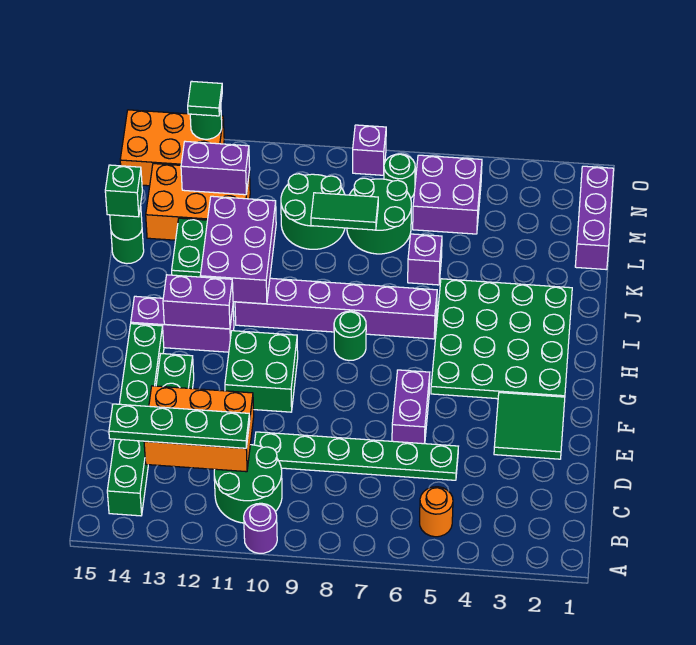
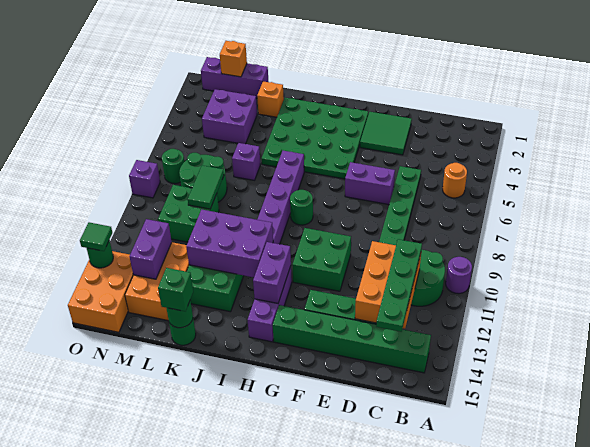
none -> orange 1x1 brick [257,81,284,117]
green 2x2 round brick [281,174,345,249] -> green 2x2 brick [158,185,219,242]
none -> orange 1x1 brick [220,41,247,77]
purple 2x2 brick [413,155,482,234] -> purple 2x2 brick moved to [202,89,257,144]

